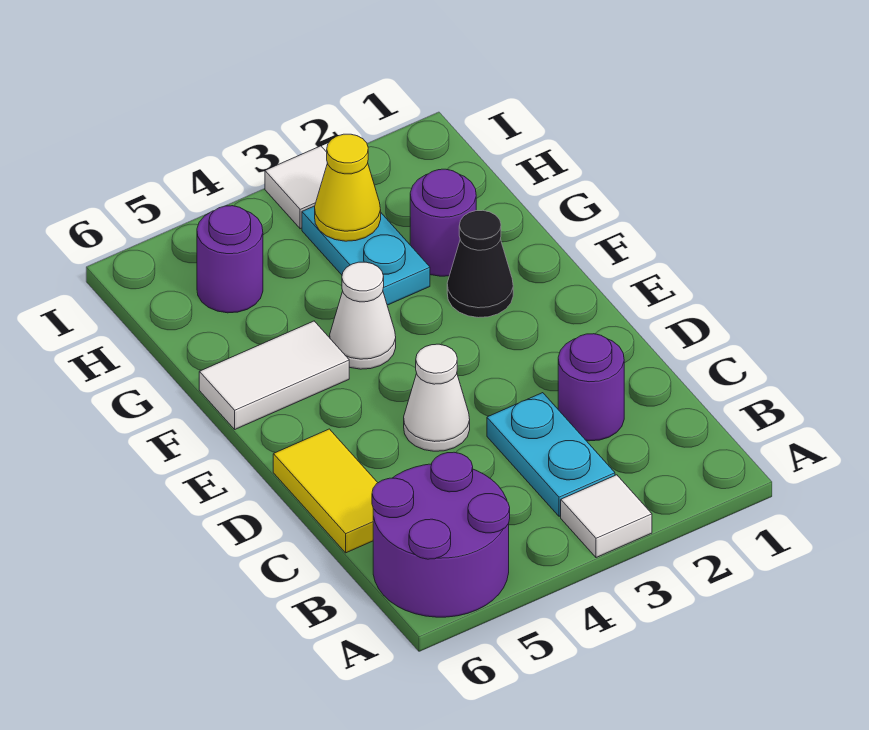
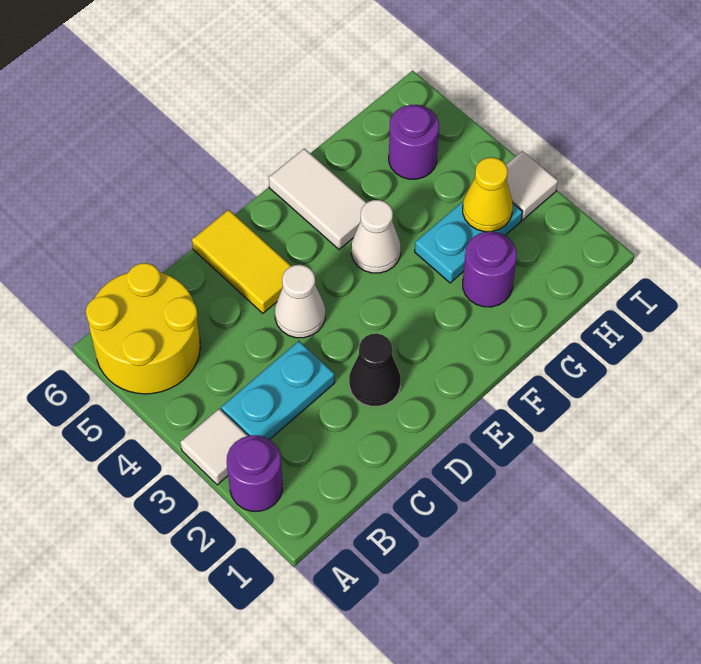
purple 2x2 round brick [372,452,510,617] -> yellow 2x2 round brick [86,263,200,394]
purple 1x1 round brick [558,334,624,441] -> purple 1x1 round brick moved to [227,435,282,511]
yellow 1x2 tile [273,429,378,553] -> yellow 1x2 tile turned to [192,210,291,313]
black 1x1 cone [447,210,513,318] -> black 1x1 cone moved to [349,334,401,406]

